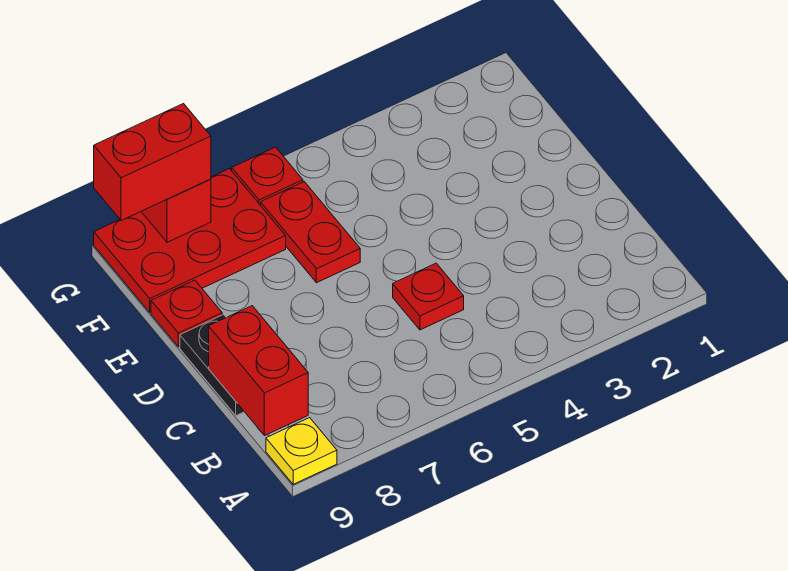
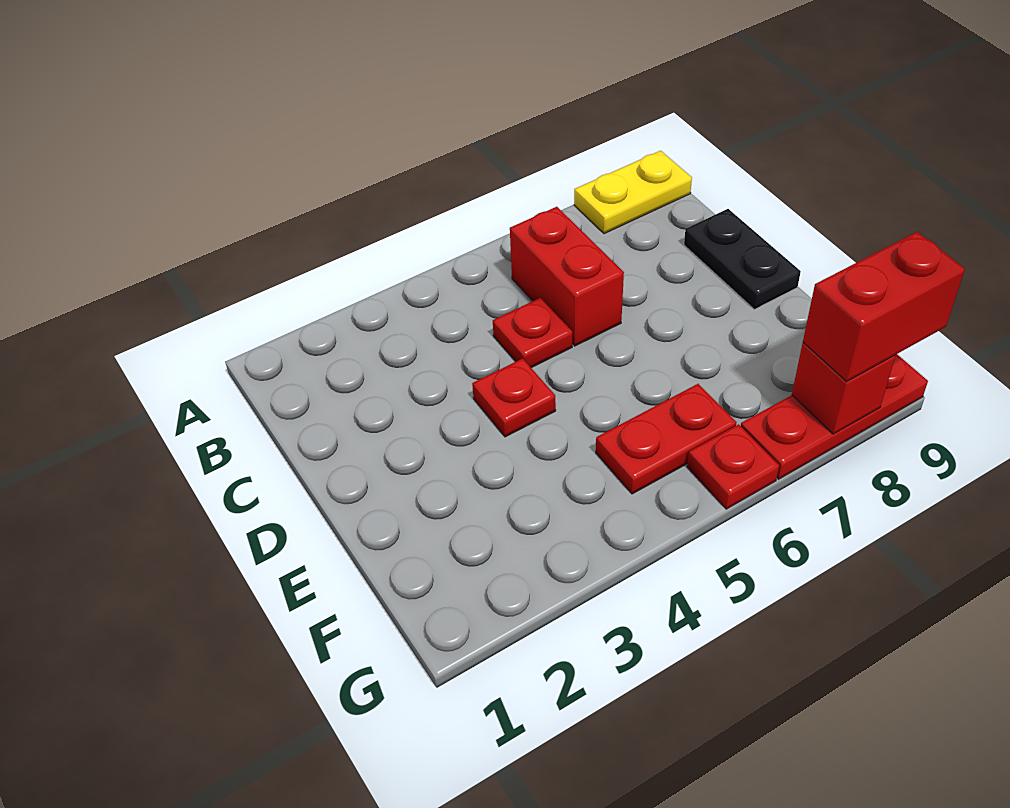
yellow 1x1 plate [266,418,337,484] -> yellow 1x2 plate [574,151,692,234]
red 1x2 brick [209,306,308,436] -> red 1x2 brick moved to [510,207,624,346]
red 1x2 plate [261,182,360,283] -> red 1x2 plate turned to [596,384,737,494]
red 1x1 plate [151,280,222,347] -> red 1x1 plate moved to [472,358,556,437]
red 2x3 plate [94,169,286,312] -> red 1x3 plate [741,354,928,479]

